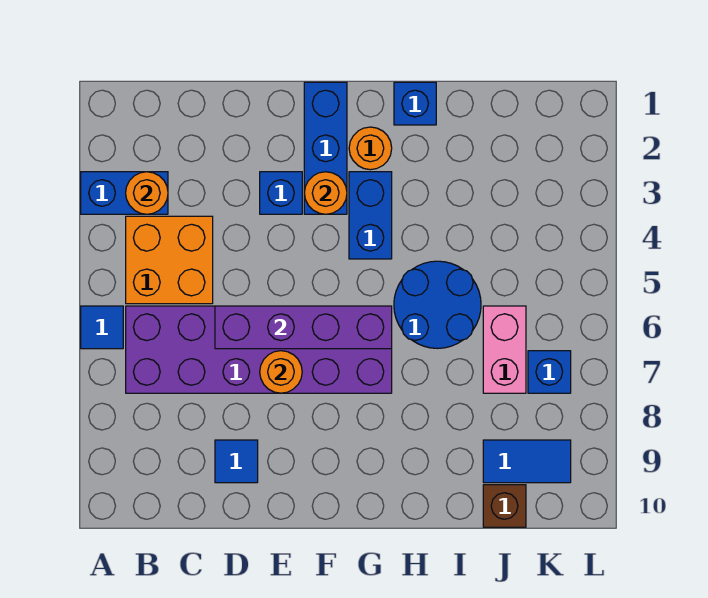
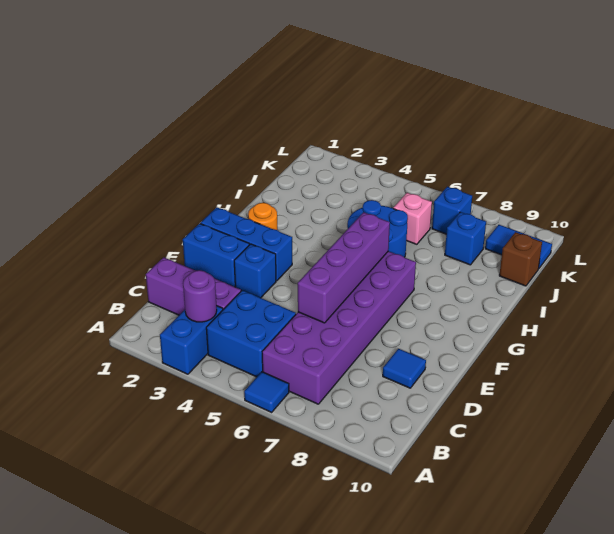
orange 1x1 round brick [126,172,168,214] -> purple 1x1 round brick [183,270,217,322]
orange 2x2 brick [126,216,213,304] -> blue 2x2 brick [206,290,296,377]
none -> purple 1x3 brick [146,257,241,315]
orange 1x1 round brick [260,351,302,393] -> none
orange 1x1 round brick [304,172,347,214] -> none
blue 1x2 brick [349,172,392,259] -> blue 1x2 brick moved to [183,223,249,287]
blue 1x1 brick [394,82,436,125] -> blue 1x1 brick moved to [445,212,486,265]
pink 1x2 brick [483,306,526,393] -> pink 1x1 brick [393,193,432,244]
blue 1x2 tile [483,440,571,483] -> blue 1x2 tile turned to [485,225,552,269]

